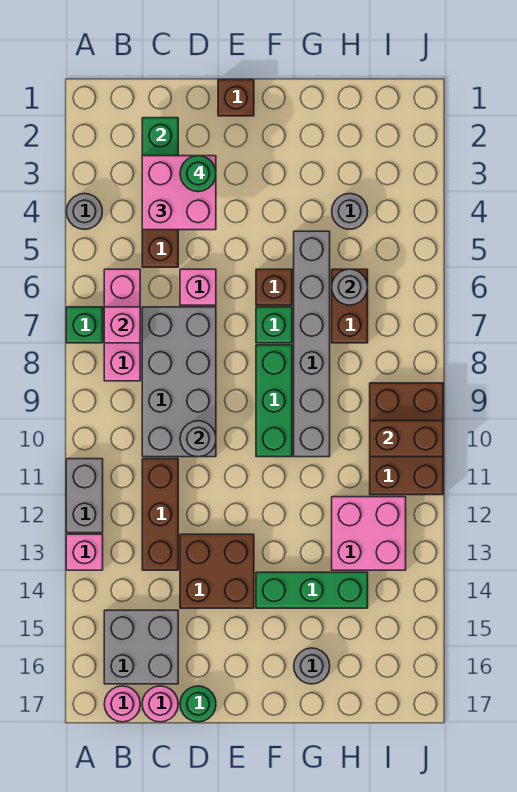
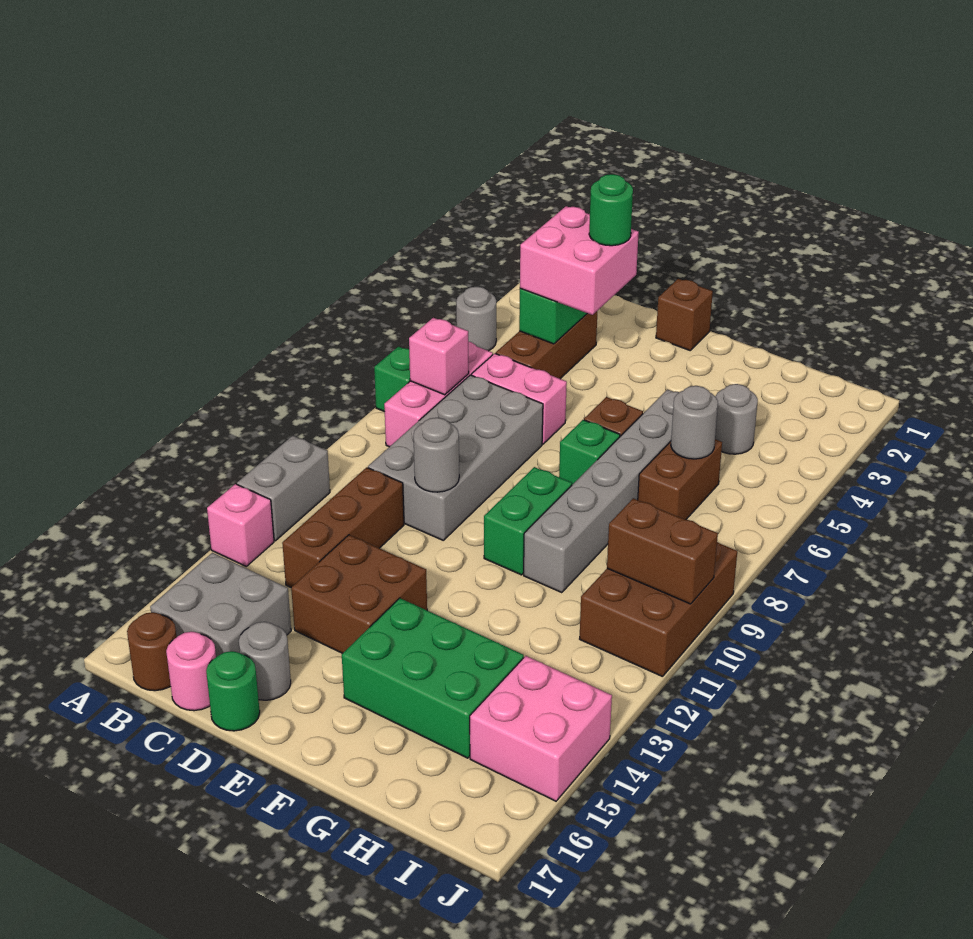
pink 1x1 round brick [104,686,140,722] -> brown 1x1 round brick [127,612,177,691]
pink 1x1 brick [180,269,216,305] -> pink 1x2 brick [472,353,567,444]
green 1x3 brick [256,345,292,457] -> green 1x2 brick [484,467,572,575]
green 1x3 brick [256,572,368,608] -> green 2x3 brick [342,598,524,758]
grey 1x1 round brick [294,648,330,684] -> grey 1x1 round brick moved to [239,622,291,700]
pink 2x2 brick [332,497,406,570] -> pink 2x2 brick moved to [470,656,612,801]

